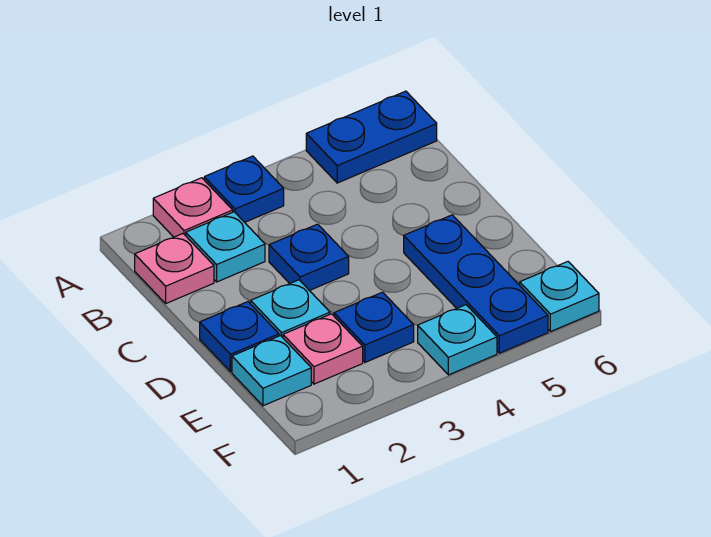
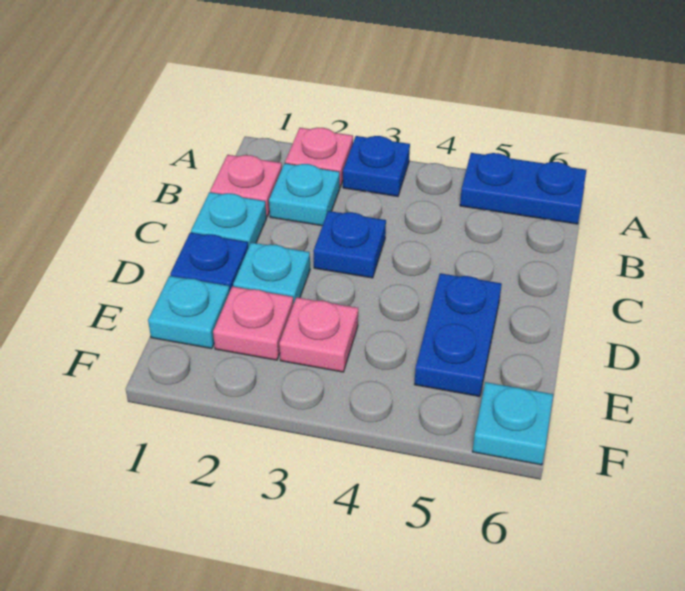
blue 1x3 plate [404,215,548,353] -> blue 1x2 plate [414,273,502,397]
blue 1x1 plate [334,292,414,362] -> pink 1x1 plate [279,297,358,372]
cyan 1x1 plate [418,305,497,375] -> cyan 1x1 plate moved to [191,192,266,247]

